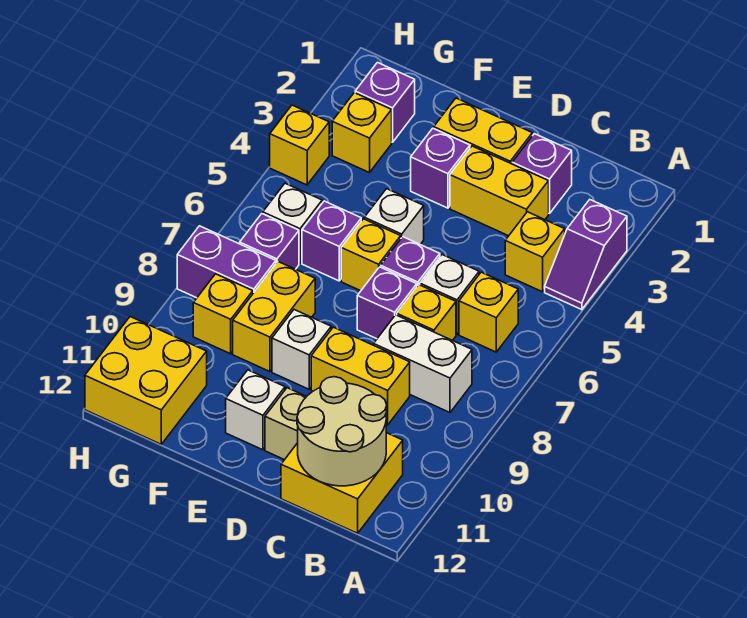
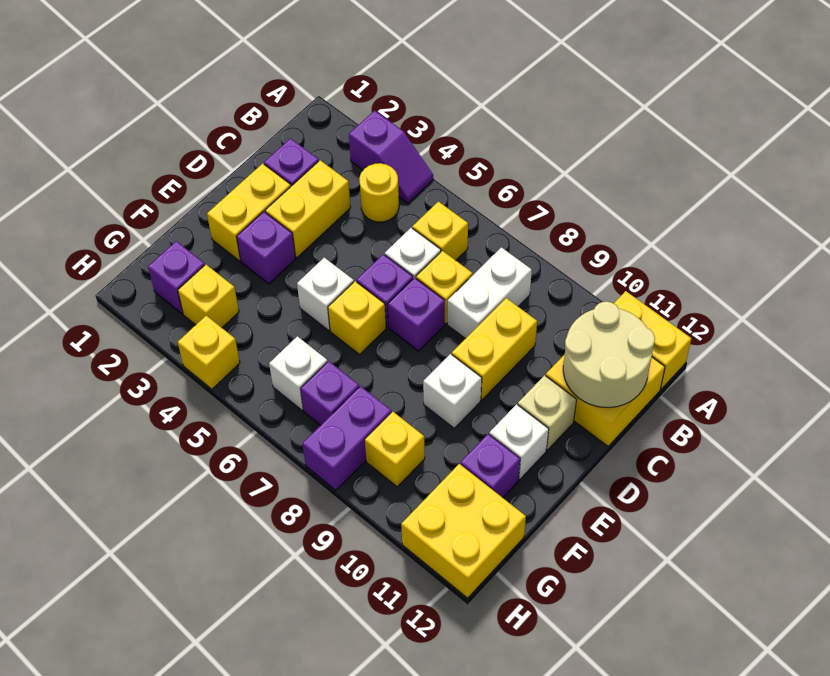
yellow 1x1 brick [505,212,565,292] -> yellow 1x1 round brick [359,163,399,222]
purple 1x1 brick [302,201,361,281] -> purple 1x1 brick moved to [460,434,520,498]
yellow 1x2 brick [233,262,315,372] -> yellow 1x2 brick moved to [614,291,691,389]

